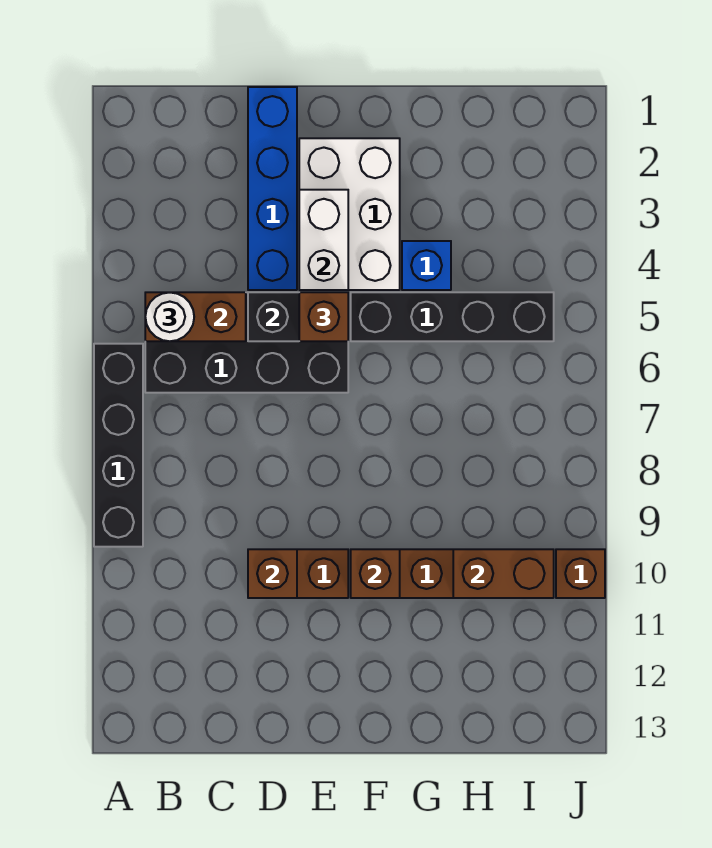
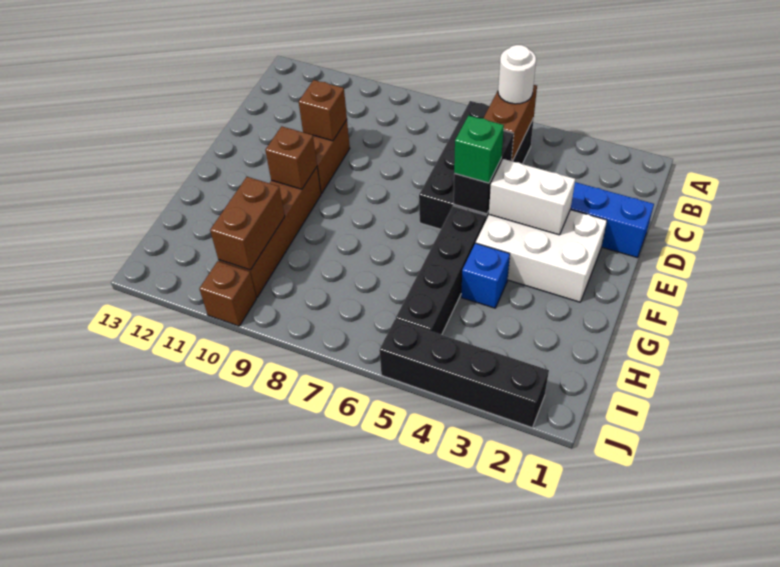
black 1x4 brick [94,344,143,547] -> black 1x4 brick moved to [379,320,549,428]
brown 1x1 brick [299,292,348,341] -> green 1x1 brick [454,116,504,183]

